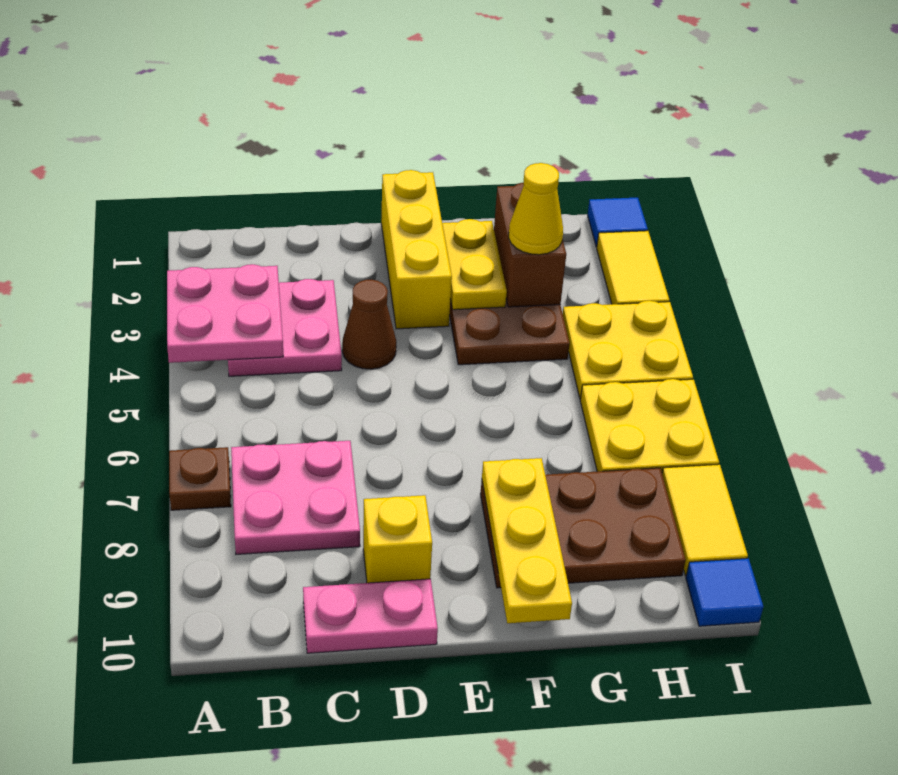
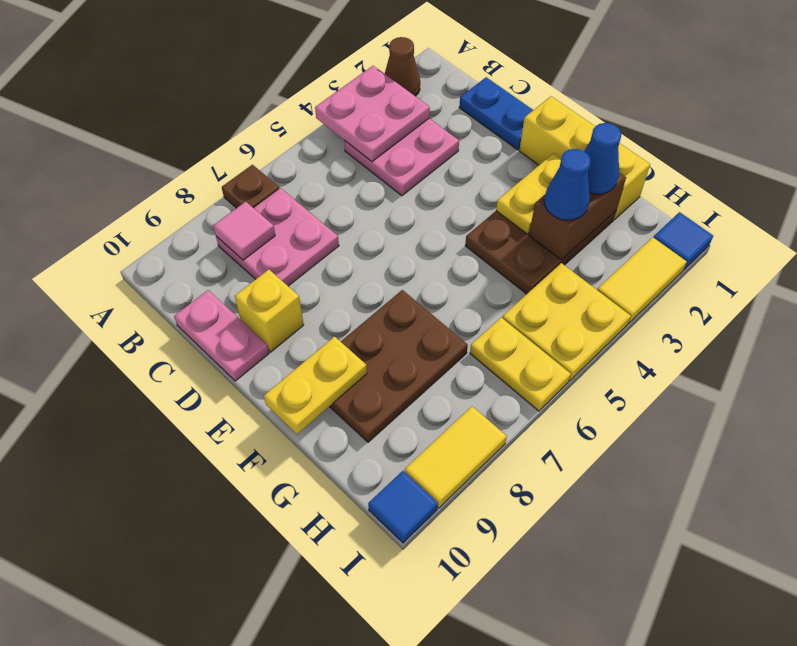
none -> pink 1x1 tile [213,202,275,260]
none -> blue 1x2 plate [459,77,533,150]
brown 1x1 cone [342,280,396,369] -> brown 1x1 cone moved to [385,37,420,96]
yellow 1x3 brick [381,170,452,329] -> yellow 1x3 brick turned to [519,96,650,220]
brown 2x3 plate [480,468,685,588] -> brown 2x3 plate turned to [329,290,468,442]
yellow 1x3 plate [482,458,572,623] -> yellow 1x2 plate [264,337,367,434]
none -> blue 1x1 cone [584,123,621,194]
yellow 1x1 cone [509,163,563,255] -> blue 1x1 cone [544,149,591,220]
yellow 2x2 plate [580,379,719,472] -> yellow 1x2 plate [470,318,571,411]

